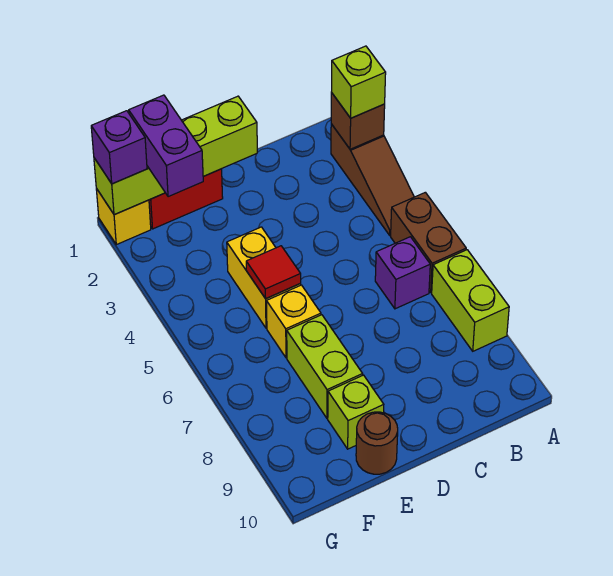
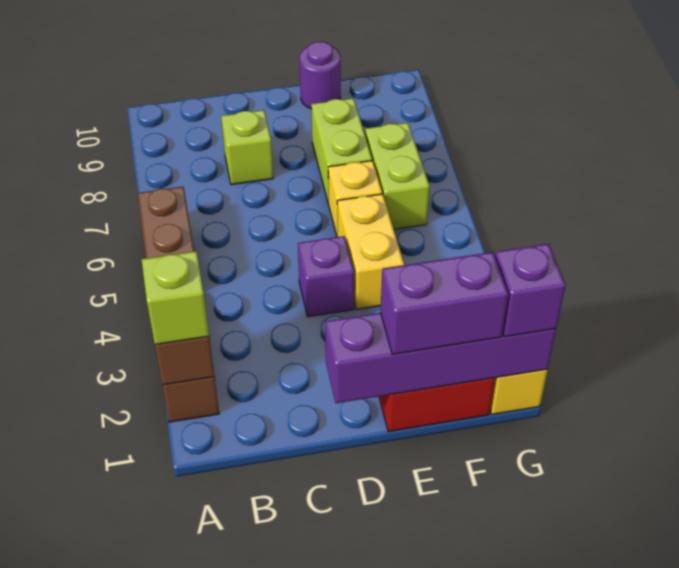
lime 1x2 brick [432,250,509,351] -> lime 1x2 brick moved to [365,123,430,229]
purple 1x1 brick [375,237,430,309] -> purple 1x1 brick moved to [298,236,354,317]
lime 1x4 brick [94,96,257,215] -> purple 1x4 brick [325,313,556,403]
red 1x1 tile [246,246,301,299] -> none
lime 1x1 brick [328,375,384,449] -> lime 1x1 brick moved to [221,110,273,185]
brown 1x1 round brick [356,412,398,474] -> purple 1x1 round brick [299,42,341,109]
purple 1x2 brick [129,95,203,197] -> purple 1x2 brick turned to [381,252,508,354]

